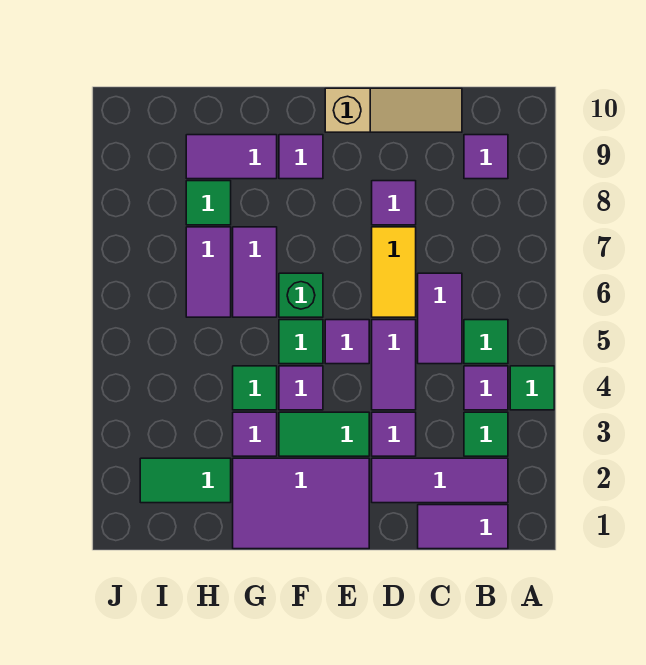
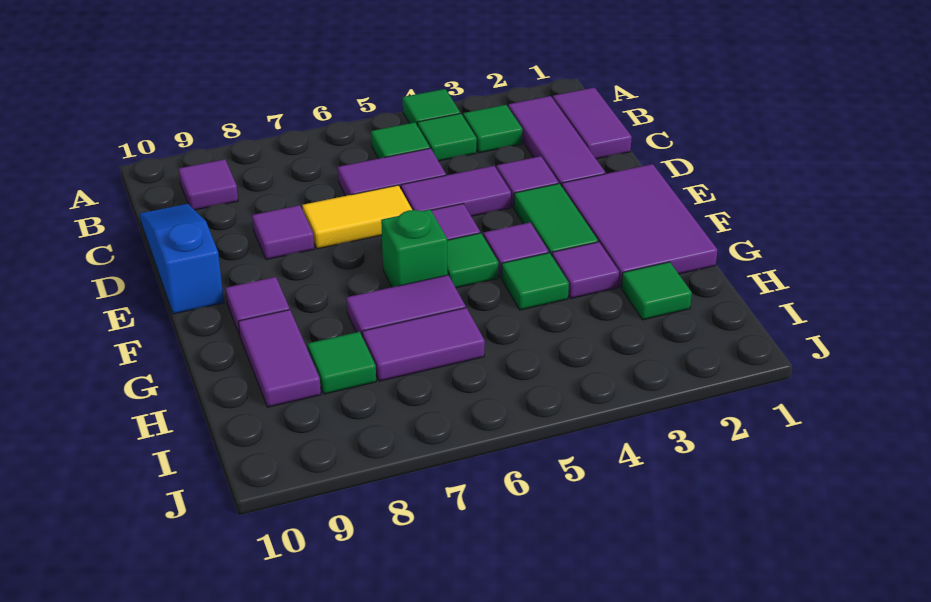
purple 1x1 tile [464,366,508,410] -> green 1x1 tile [417,113,477,161]
tan 1x3 slope [325,88,462,132] -> blue 1x3 slope [140,204,224,314]
green 1x2 tile [140,458,231,503] -> green 1x1 tile [621,262,692,320]

